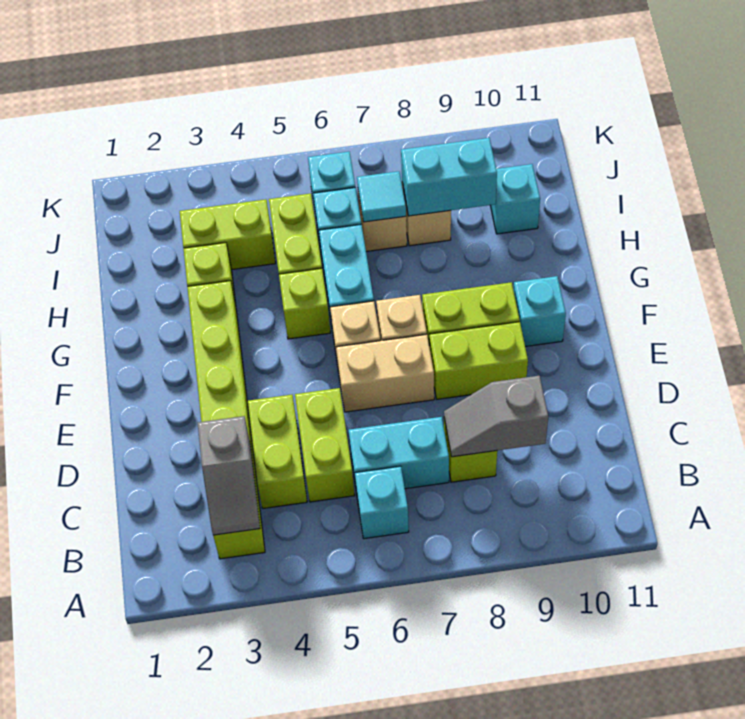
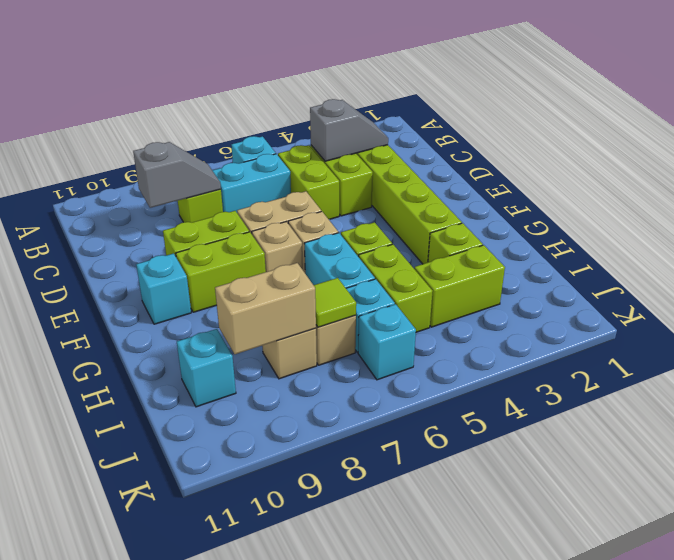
grey 1x2 slope [198,416,260,535] -> grey 1x2 slope turned to [310,99,388,161]
cyan 1x1 tile [357,171,406,222] -> lime 1x1 tile [314,278,356,327]
cyan 1x2 brick [401,138,497,216] -> tan 1x2 brick [215,263,316,354]

